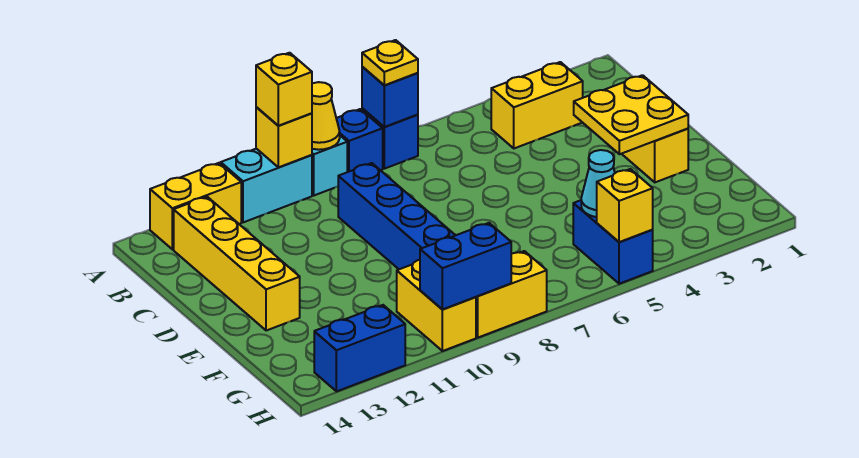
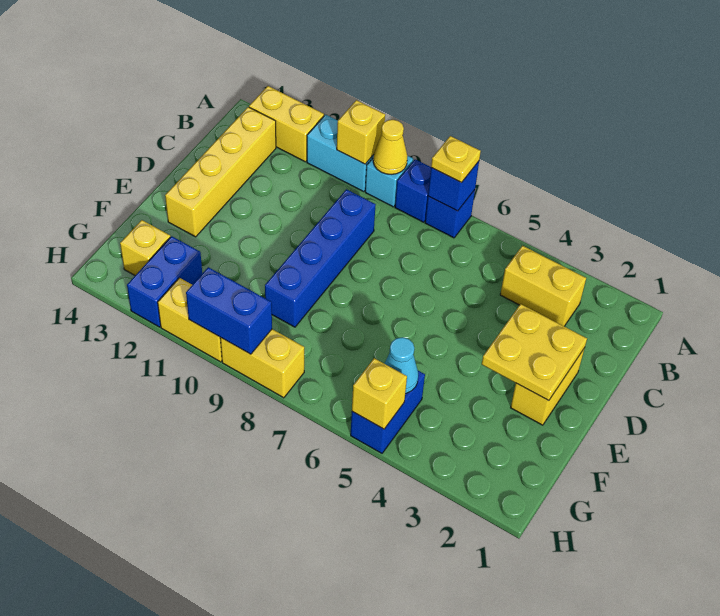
yellow 1x1 brick [256,53,312,126] -> yellow 1x1 brick moved to [120,220,170,275]
yellow 1x2 brick [397,260,476,351] -> yellow 1x2 brick turned to [158,278,222,362]
blue 1x2 brick [314,305,405,391] -> blue 1x2 brick turned to [127,236,202,327]

